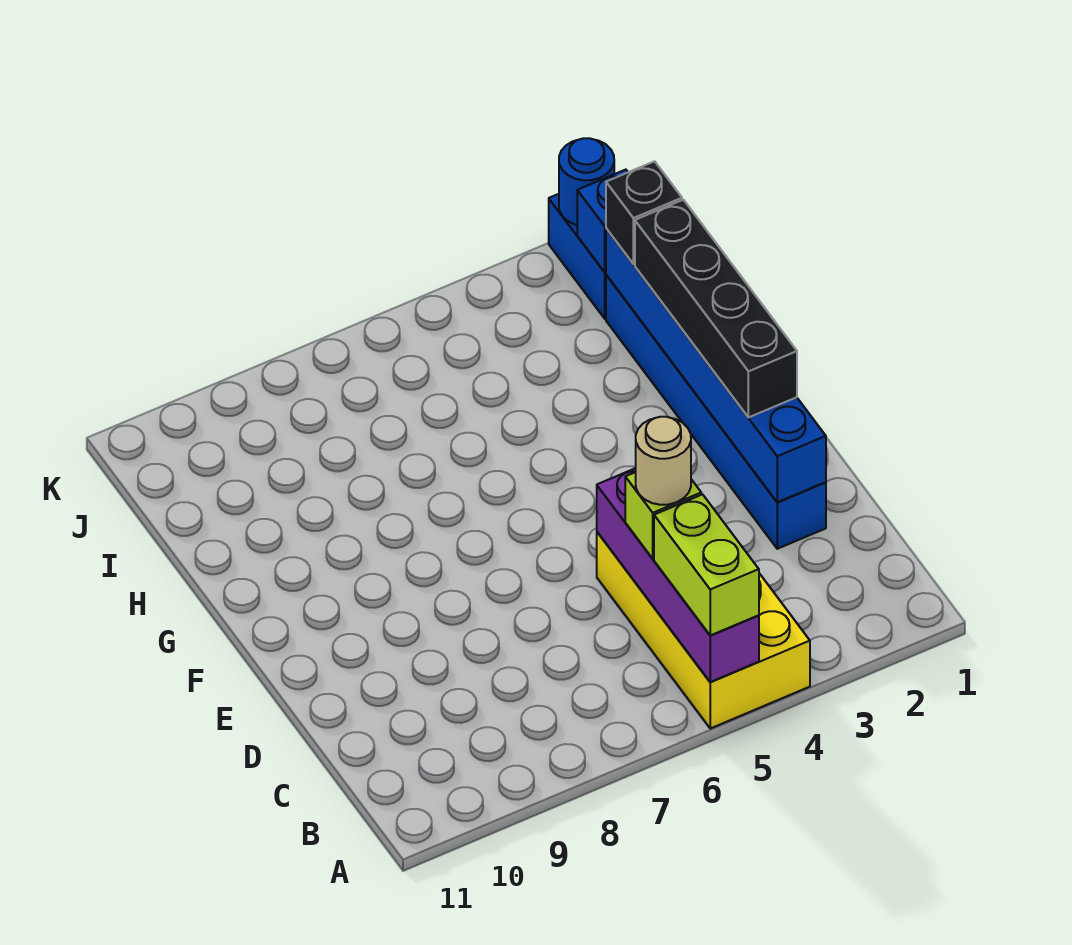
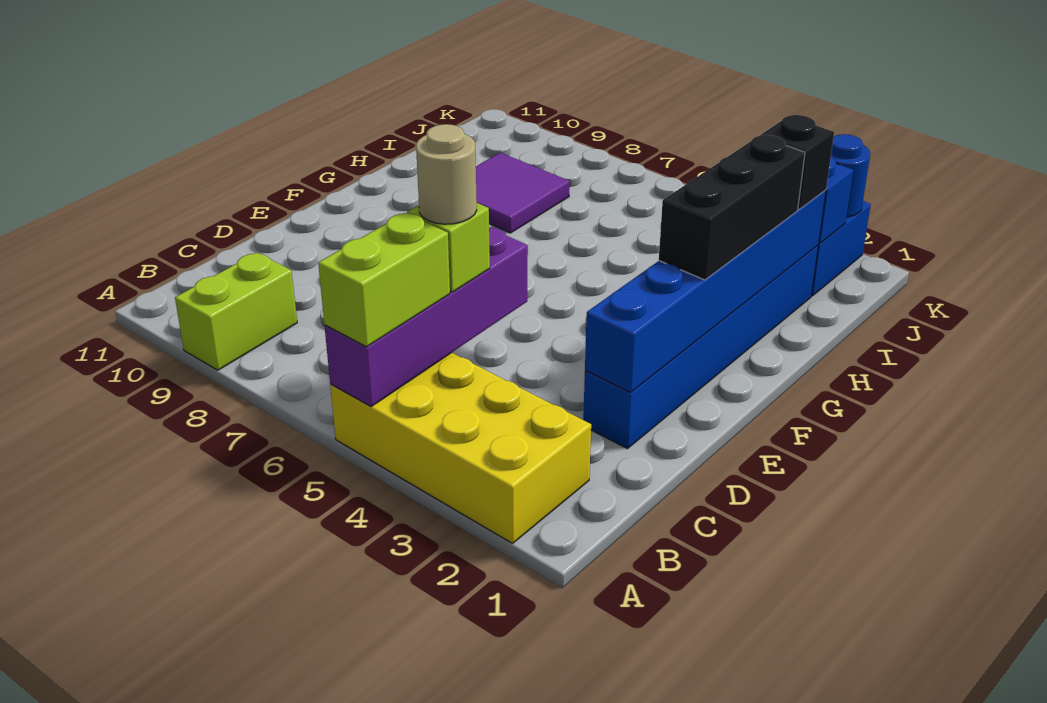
yellow 2x4 brick [597,532,810,728] -> yellow 2x4 brick turned to [330,353,591,543]
none -> lime 1x2 brick [175,253,297,370]
black 1x4 brick [635,200,797,417] -> black 1x3 brick [659,135,805,280]
none -> purple 2x2 tile [476,153,570,233]

